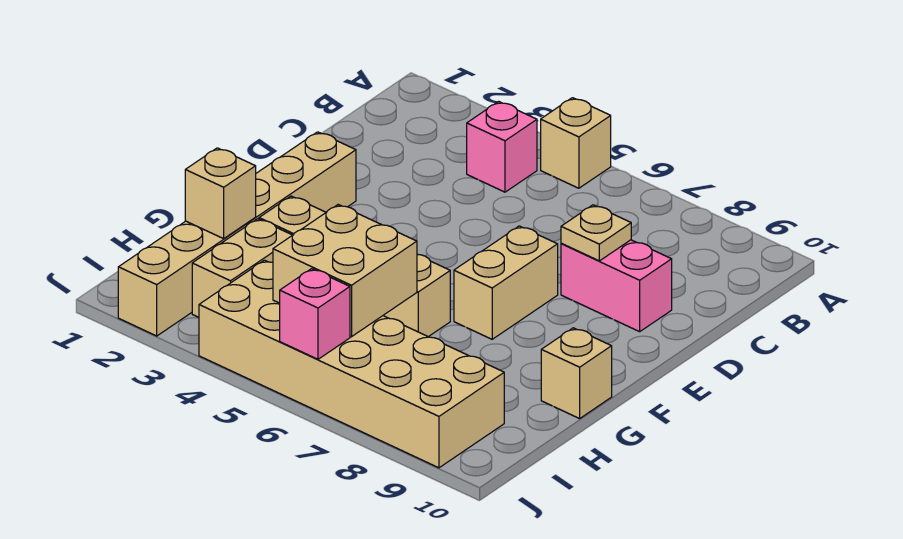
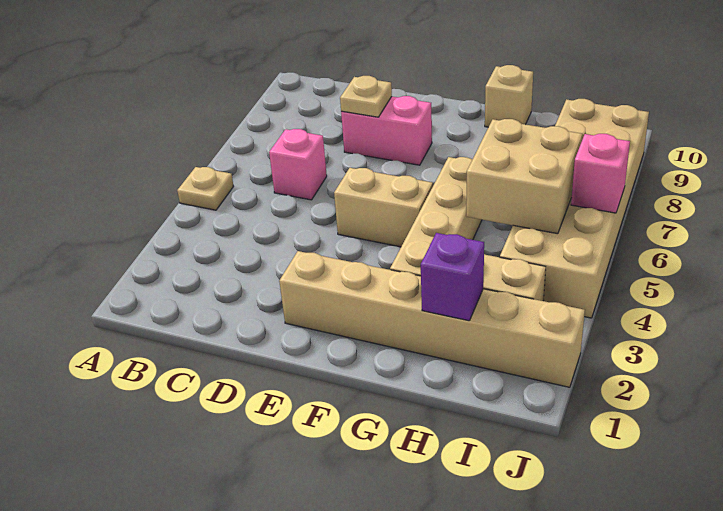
tan 1x1 brick [541,98,611,188] -> tan 1x1 plate [177,167,234,210]
pink 1x1 brick [467,101,537,192] -> pink 1x1 brick moved to [269,129,327,200]
pink 1x2 brick [561,240,672,332] -> pink 1x2 brick turned to [341,96,432,165]
tan 1x2 brick [454,226,558,339] -> tan 1x2 brick moved to [334,168,433,247]
tan 1x1 brick [185,148,256,239] -> purple 1x1 brick [421,233,484,321]

